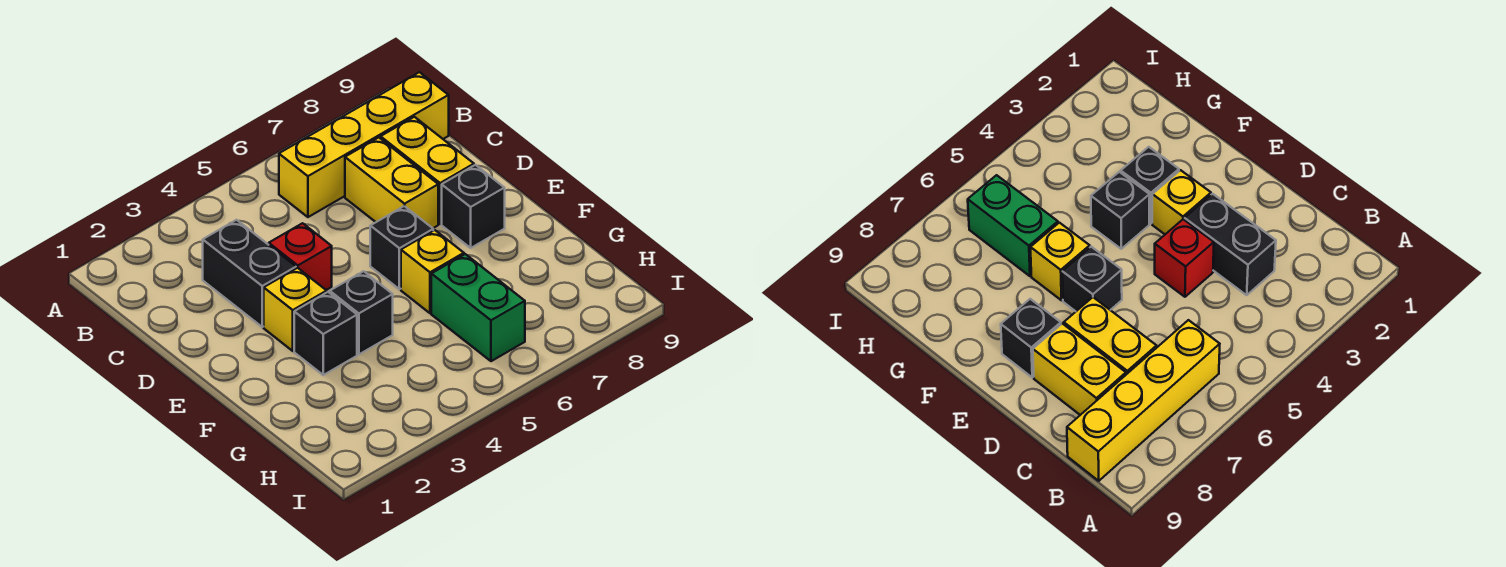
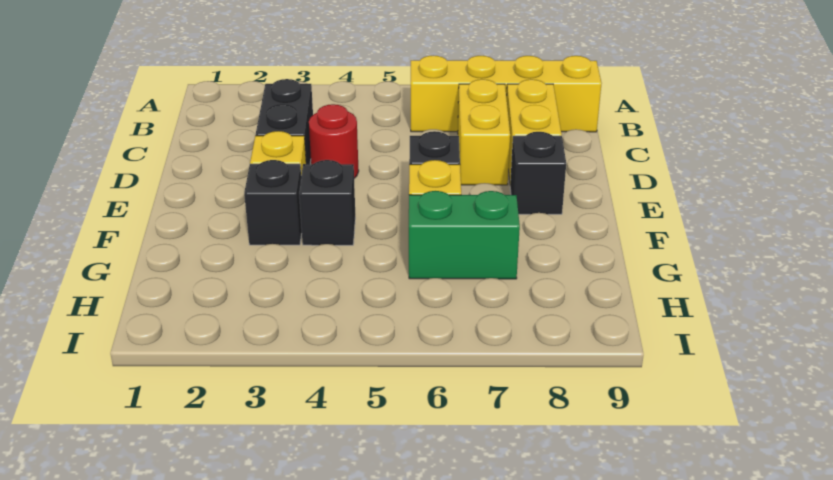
red 1x1 brick [269,223,332,290] -> red 1x1 round brick [309,104,359,178]
green 1x2 brick [431,254,525,361] -> green 1x2 brick turned to [409,191,520,279]

